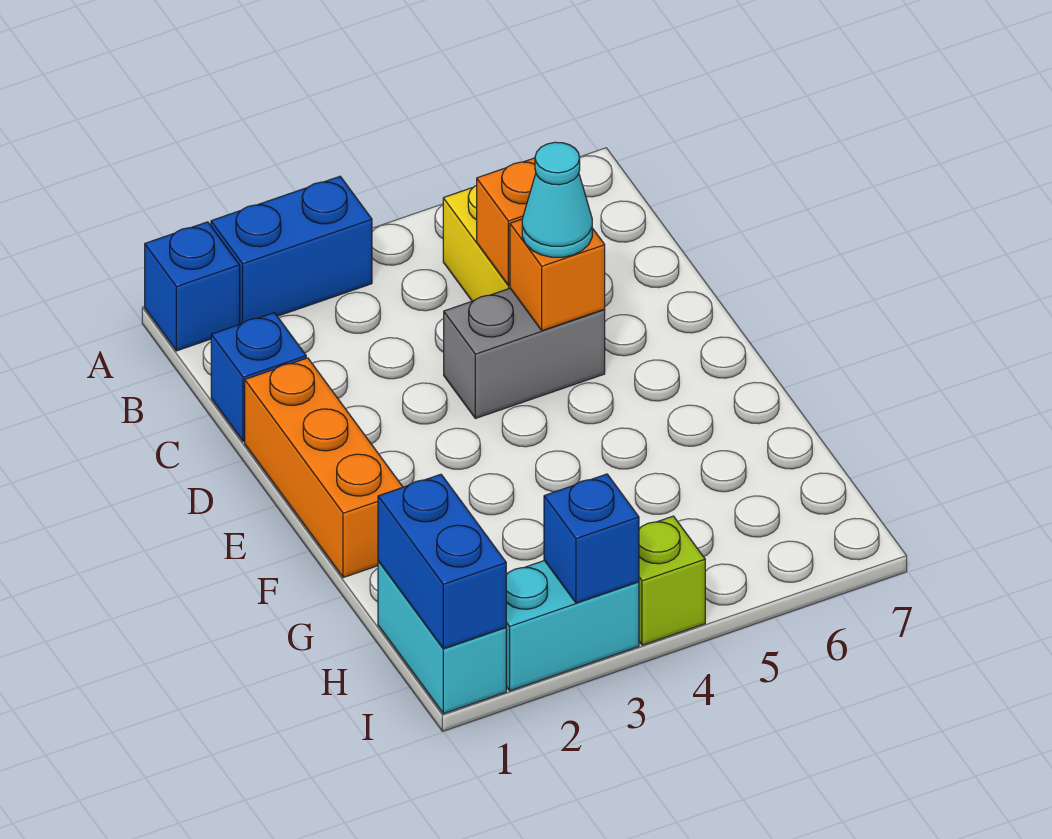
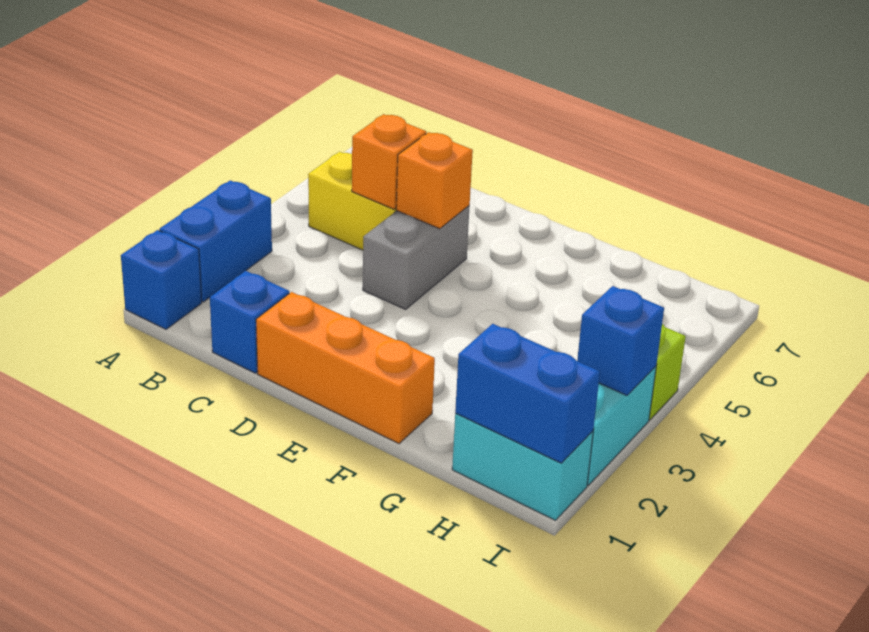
cyan 1x1 cone [522,142,592,257] -> none

